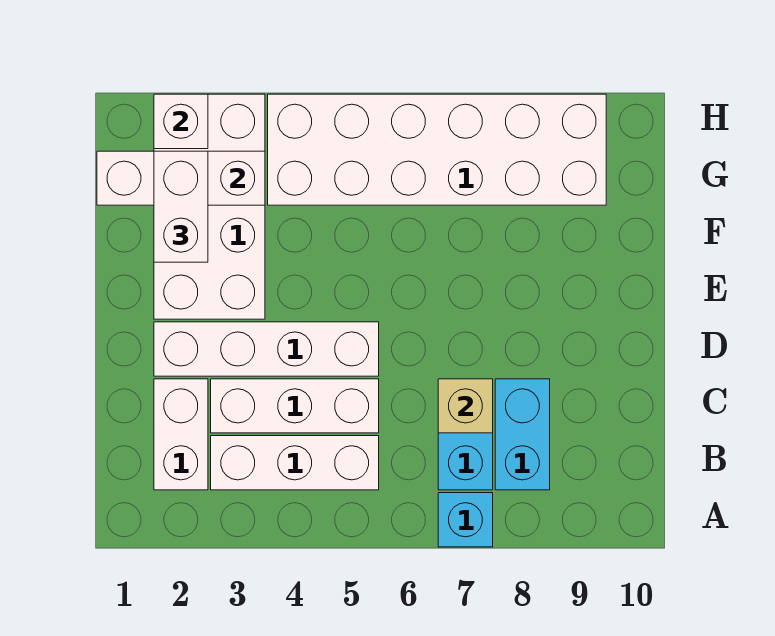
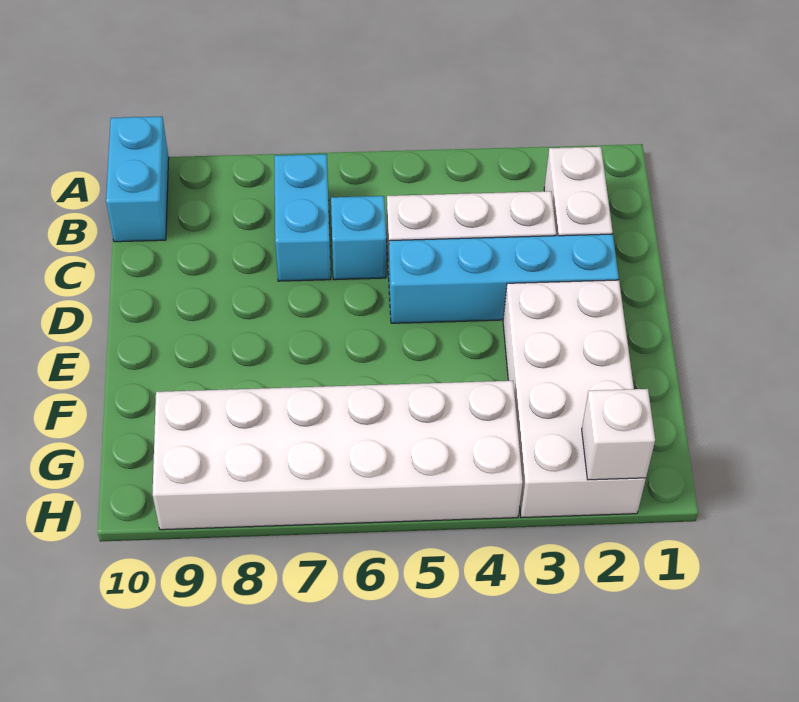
cyan 1x1 brick [438,493,493,547] -> cyan 1x1 brick moved to [331,196,386,280]
white 1x3 brick [211,436,379,490] -> none
cyan 1x2 brick [495,379,550,490] -> cyan 1x2 brick moved to [106,116,169,242]
tan 1x1 brick [438,379,493,433] -> none
white 1x4 brick [154,322,379,376] -> cyan 1x4 brick [389,234,619,323]
white 1x2 brick [154,151,208,262] -> none
white 1x3 brick [97,151,265,205] -> none

